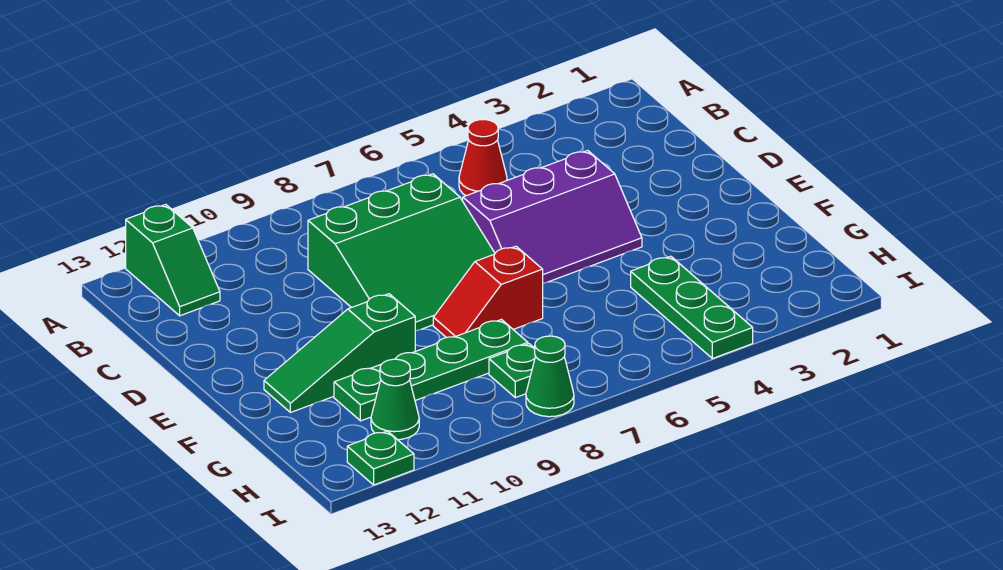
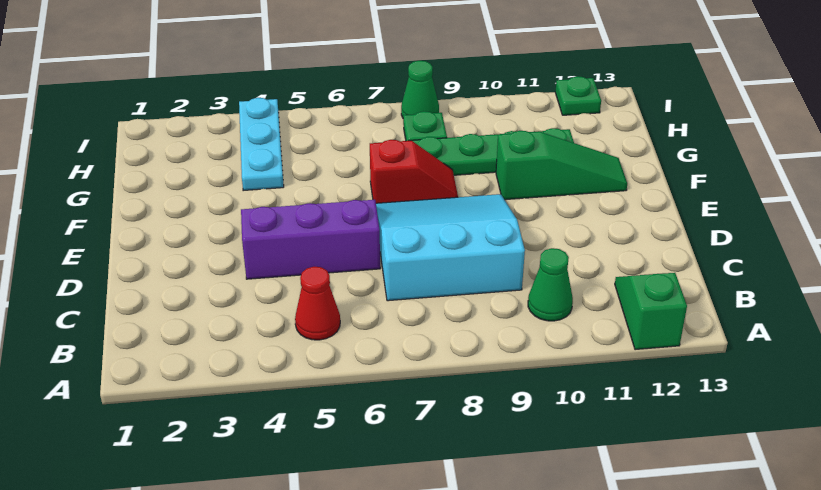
green 3x3 slope [308,174,495,331] -> cyan 3x3 slope [376,194,525,301]
green 1x3 plate [631,256,753,359] -> cyan 1x3 plate [239,98,284,191]
green 1x1 cone [371,359,419,440] -> green 1x1 cone moved to [528,248,573,321]

